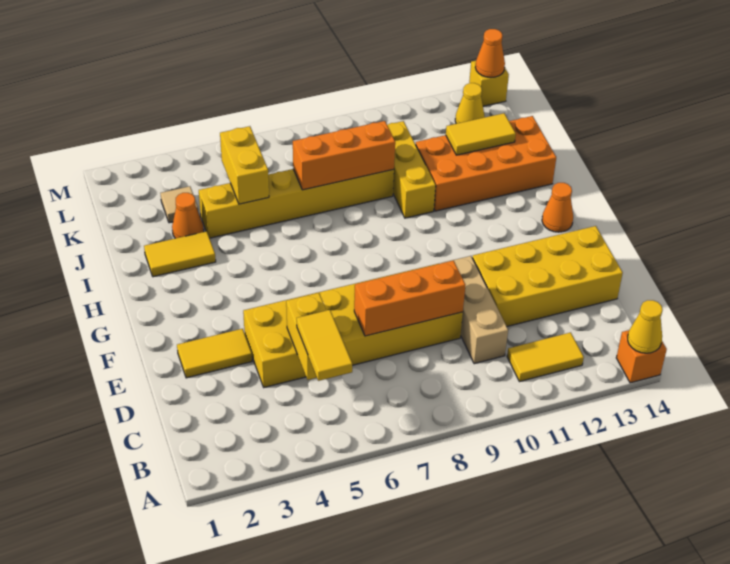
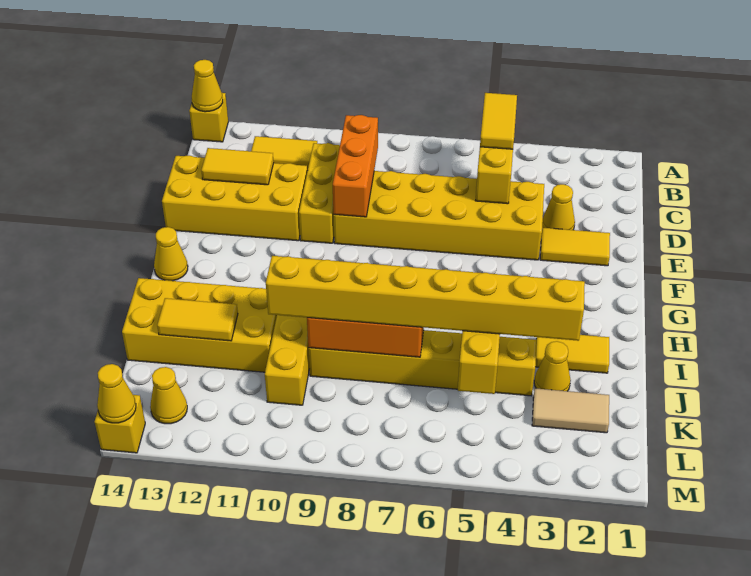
orange 1x1 brick [616,330,667,383] -> yellow 1x1 brick [189,93,228,142]
tan 1x3 brick [443,256,508,364] -> yellow 1x3 brick [299,143,340,243]
none -> yellow 1x1 cone [542,184,575,230]
orange 1x3 brick [354,261,465,336] -> orange 1x3 brick turned to [333,115,378,217]
none -> yellow 1x2 tile [201,148,274,185]
orange 1x1 cone [542,183,573,232] -> yellow 1x1 cone [154,227,188,281]
orange 2x4 brick [416,116,556,211] -> yellow 2x4 brick [122,278,277,372]
orange 1x1 cone [172,193,204,238] -> yellow 1x1 cone [534,341,571,391]
none -> yellow 1x8 brick [266,256,585,341]
tan 1x1 tile [161,186,198,223] -> tan 1x2 tile [532,388,609,433]
orange 1x1 cone [475,29,505,78] -> yellow 1x1 cone [97,364,136,423]

